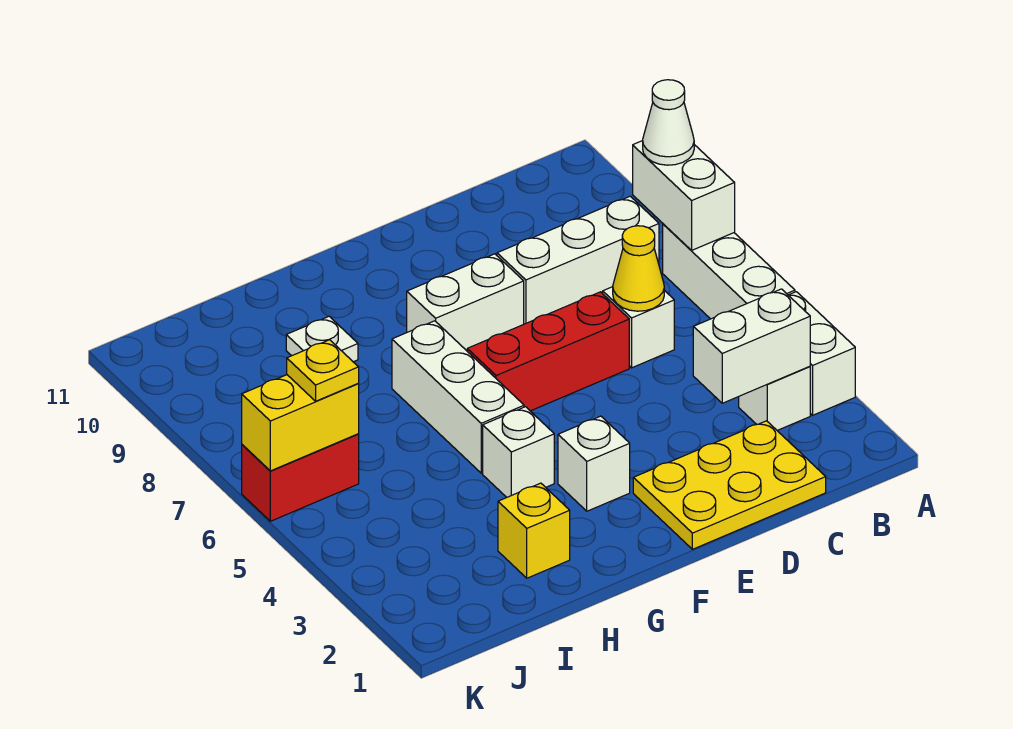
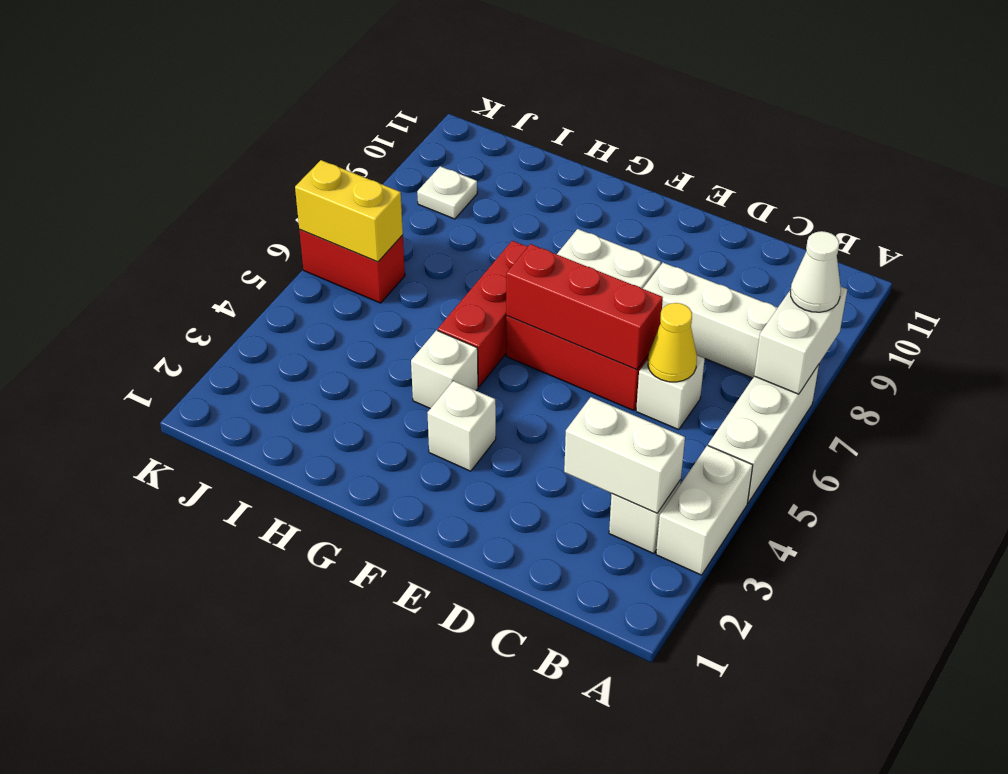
yellow 2x3 plate [633,421,826,549] -> none
none -> red 1x3 brick [506,244,663,370]
white 1x3 brick [392,321,524,473] -> red 1x3 brick [438,241,528,387]
yellow 1x1 brick [498,483,570,578] -> none
white 1x1 plate [286,316,358,362] -> white 1x1 plate moved to [417,166,477,219]
yellow 1x1 plate [287,340,359,401] -> none

